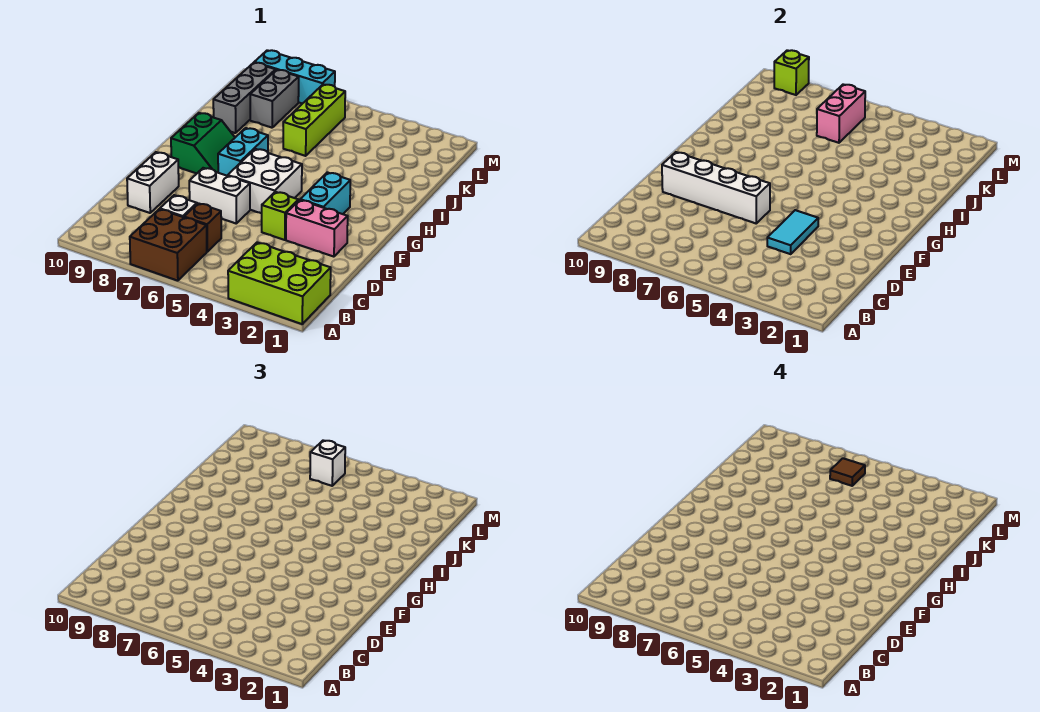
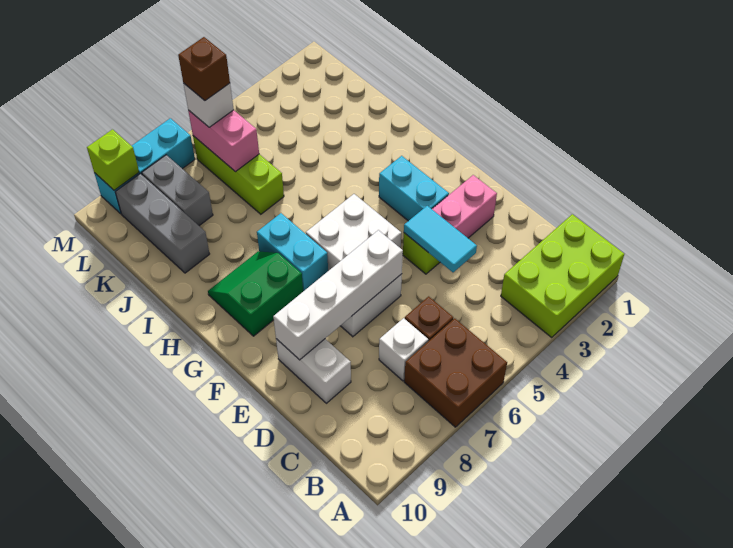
green 2x2 slope [171,113,235,173] -> green 2x2 slope turned to [208,251,303,336]
brown 1x1 tile [830,458,865,486] -> brown 1x1 brick [178,37,230,101]

